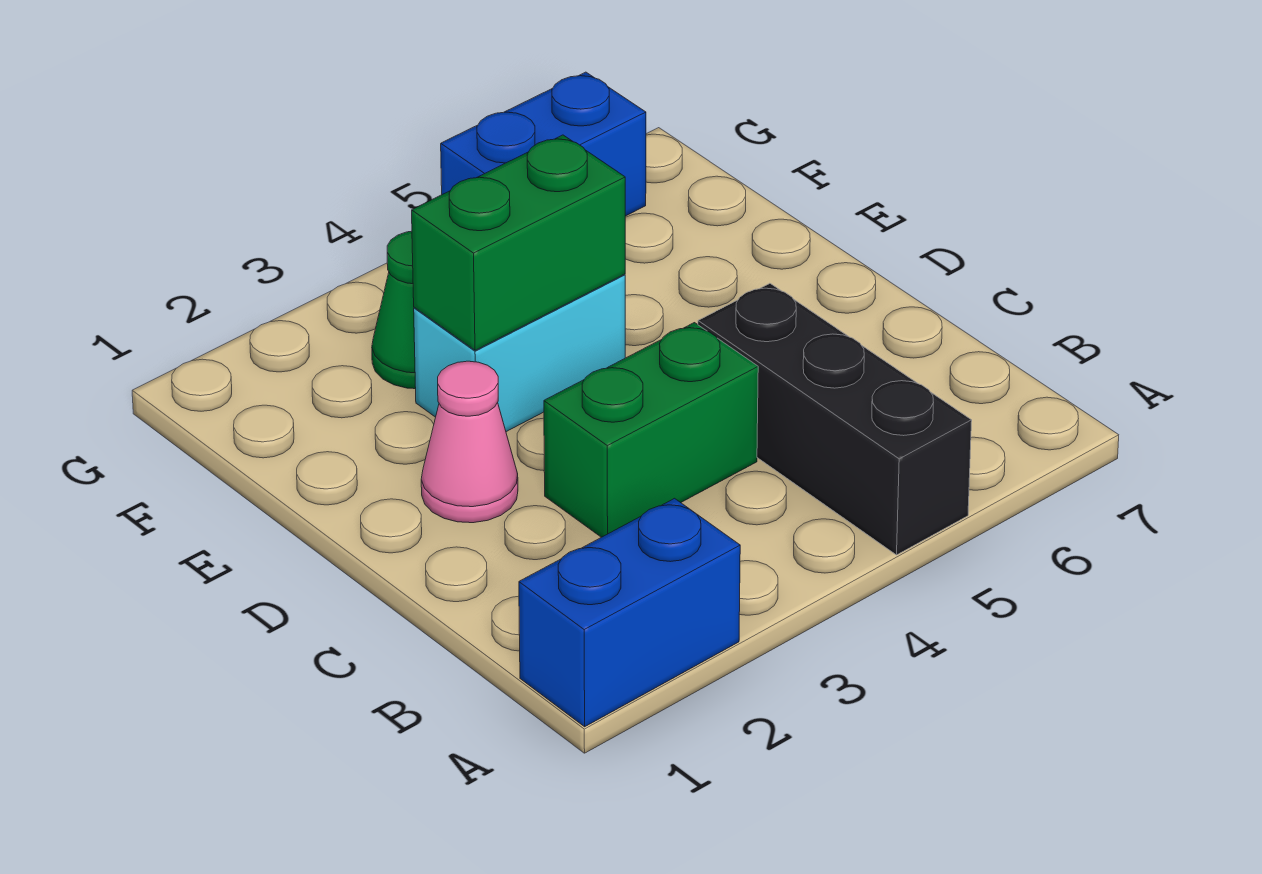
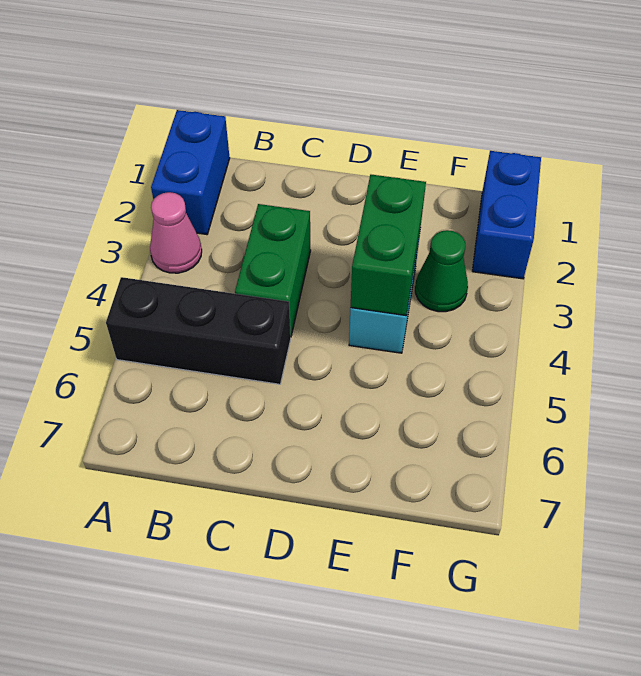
pink 1x1 cone [421,361,518,523] -> pink 1x1 cone moved to [150,192,202,273]
blue 1x2 brick [441,72,646,216] -> blue 1x2 brick moved to [472,151,541,279]

